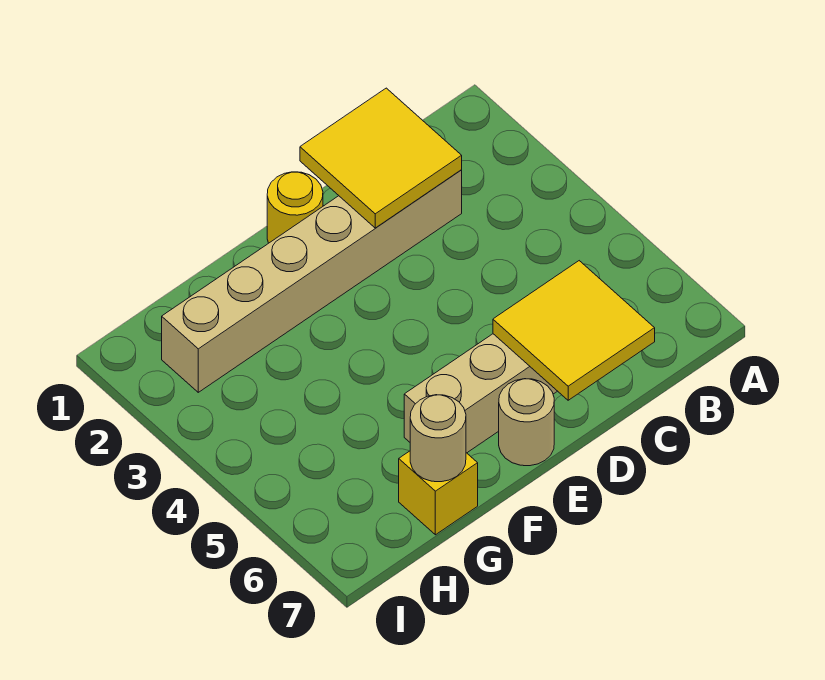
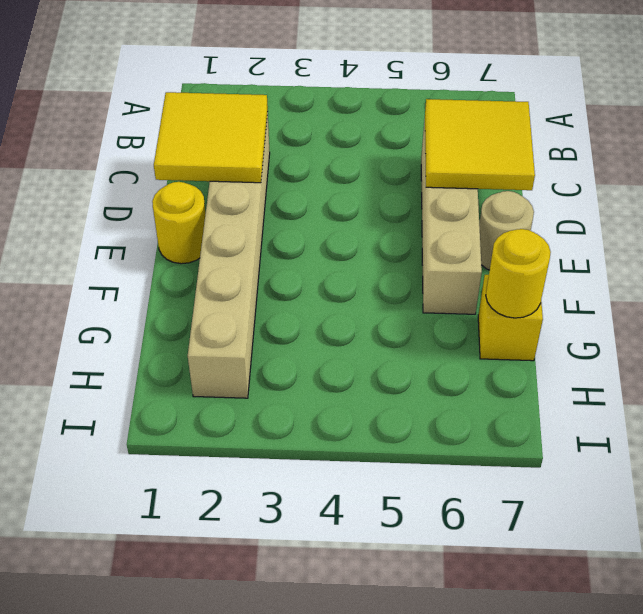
tan 1x1 round brick [410,395,466,482] -> yellow 1x1 round brick [486,229,551,318]

